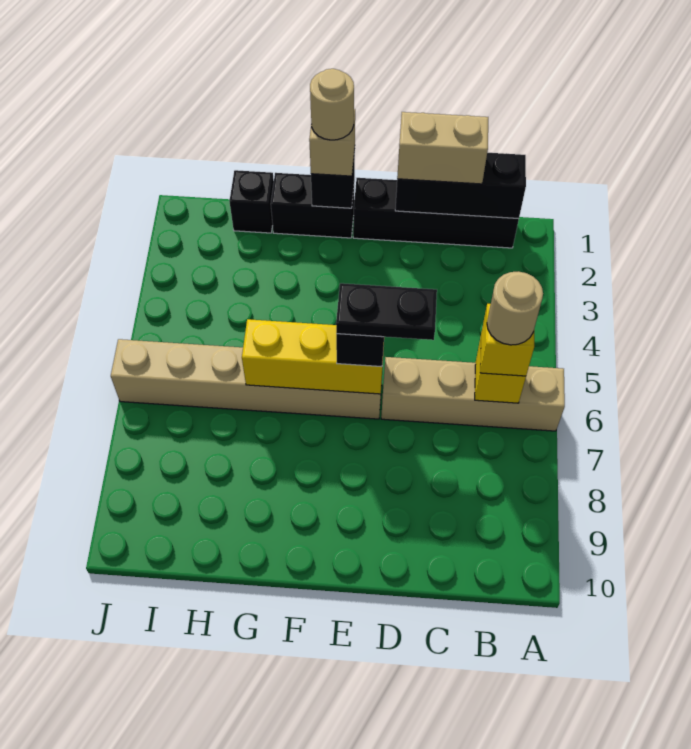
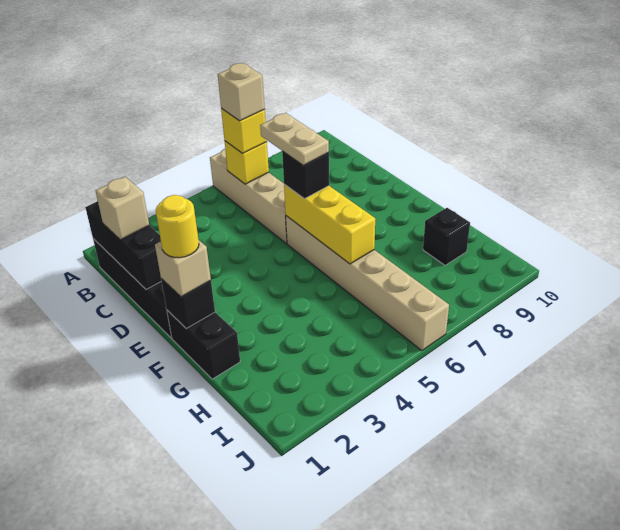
tan 1x1 round brick [487,271,543,345] -> tan 1x1 brick [218,63,265,121]
tan 1x2 brick [397,112,488,184] -> tan 1x1 brick [96,177,149,240]
black 1x2 plate [336,283,437,340] -> tan 1x2 plate [260,113,329,165]
tan 1x1 round brick [310,69,354,140] -> yellow 1x1 round brick [156,195,199,258]
black 1x1 brick [230,170,274,233] -> black 1x1 brick moved to [423,208,470,265]

